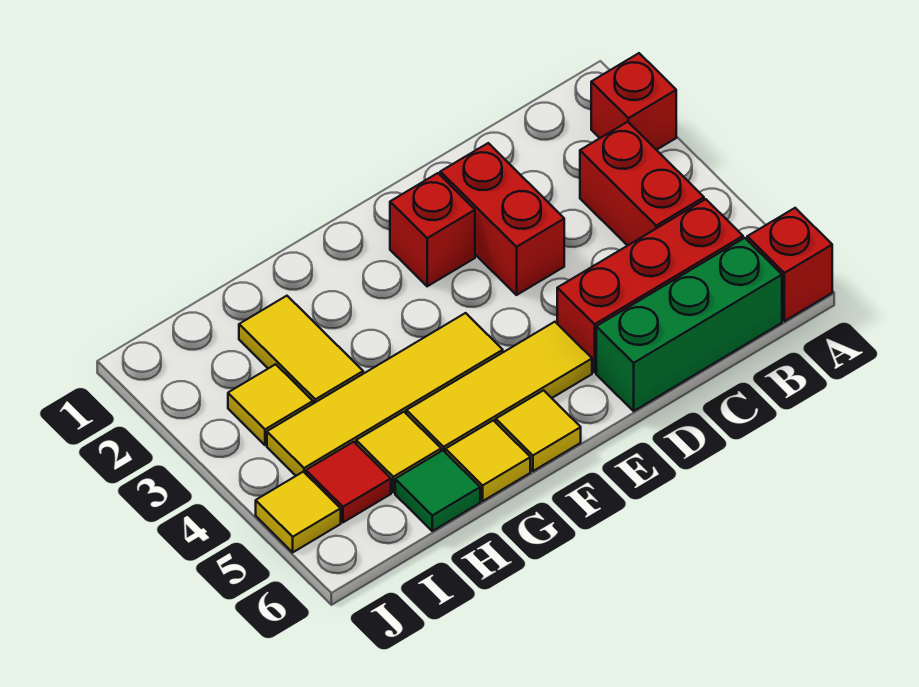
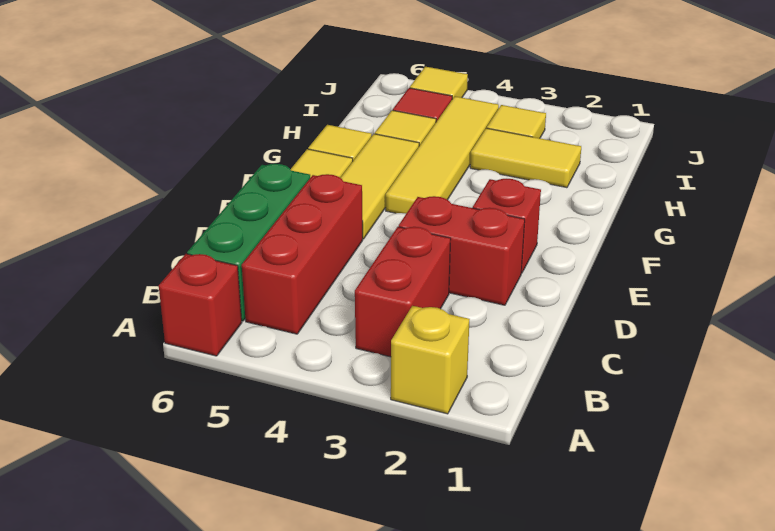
red 1x1 brick [591,53,676,150] -> yellow 1x1 brick [391,306,470,414]
red 1x2 brick [580,122,704,246] -> red 1x2 brick turned to [355,227,451,357]
green 1x1 tile [395,451,480,531] -> none

